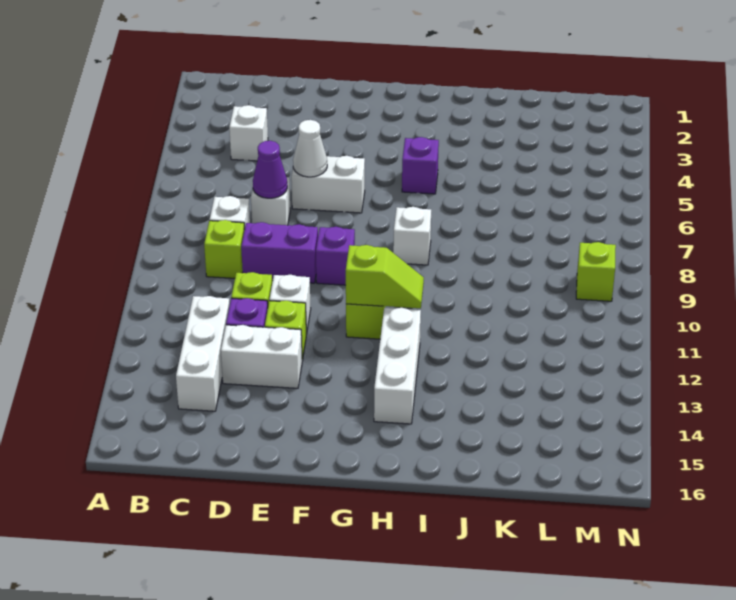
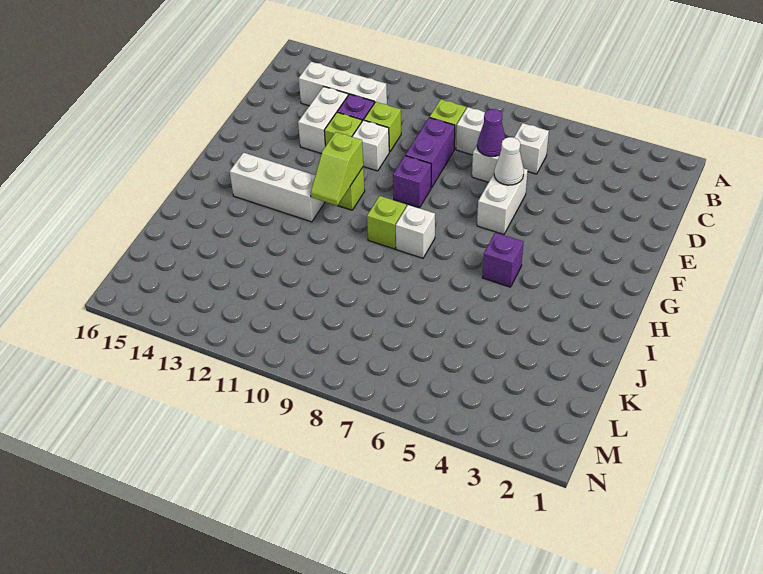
white 1x1 brick [229,105,268,161] -> white 1x1 brick moved to [514,123,549,174]
lime 1x1 brick [576,242,616,301] -> lime 1x1 brick moved to [367,196,407,249]

